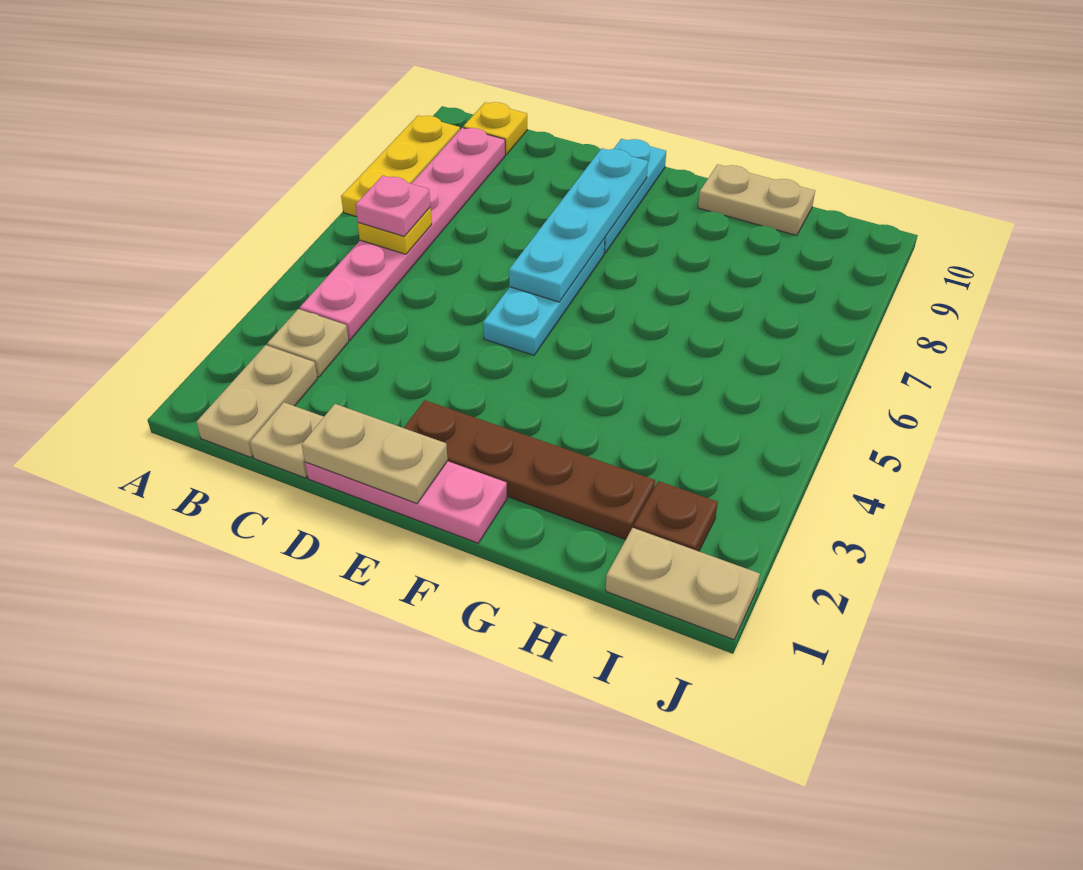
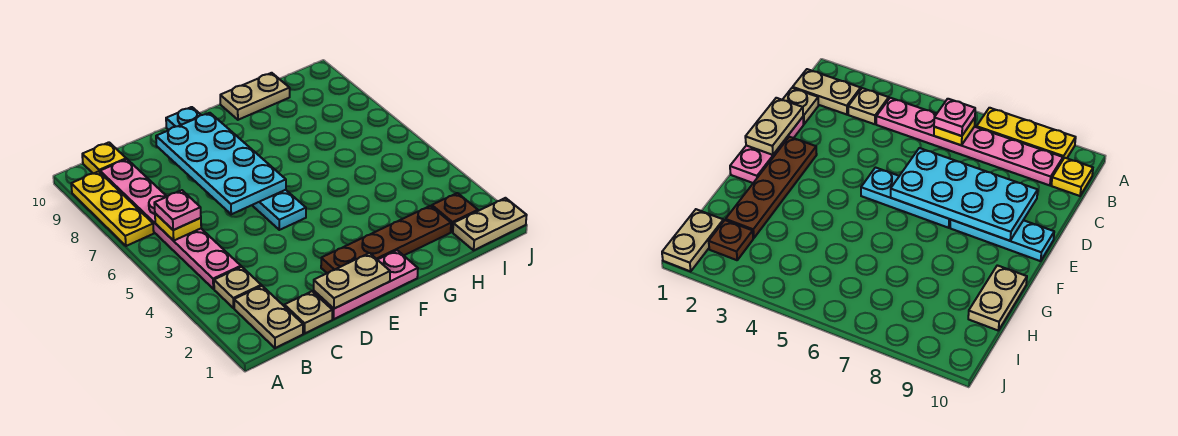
cyan 1x4 plate [509,148,648,302] -> cyan 2x4 plate [156,113,286,214]

